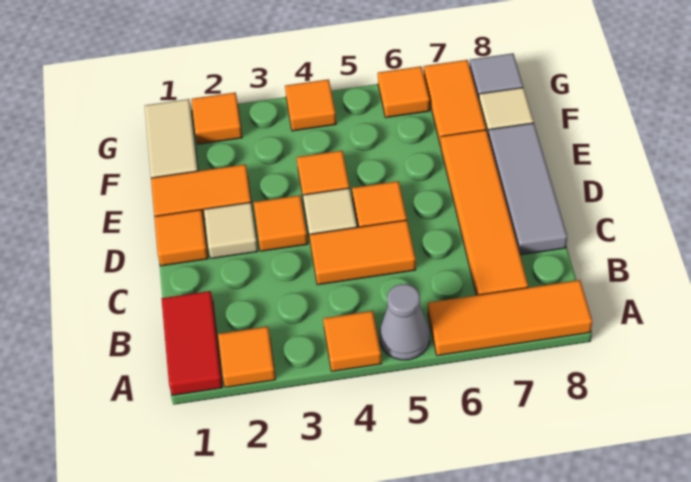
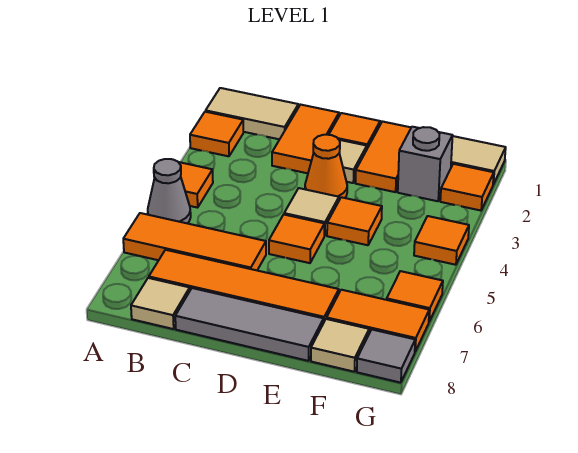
red 1x2 tile [161,291,223,395] -> tan 1x2 tile [206,88,298,139]
orange 1x3 tile [428,280,592,356] -> orange 1x3 tile turned to [123,213,266,270]
none -> tan 1x1 tile [131,278,190,329]
orange 1x2 tile [309,220,416,285] -> orange 1x2 tile moved to [272,105,339,173]
orange 1x1 tile [254,195,308,251] -> orange 1x1 cone [305,135,347,200]
none -> grey 1x1 brick [398,127,453,201]

